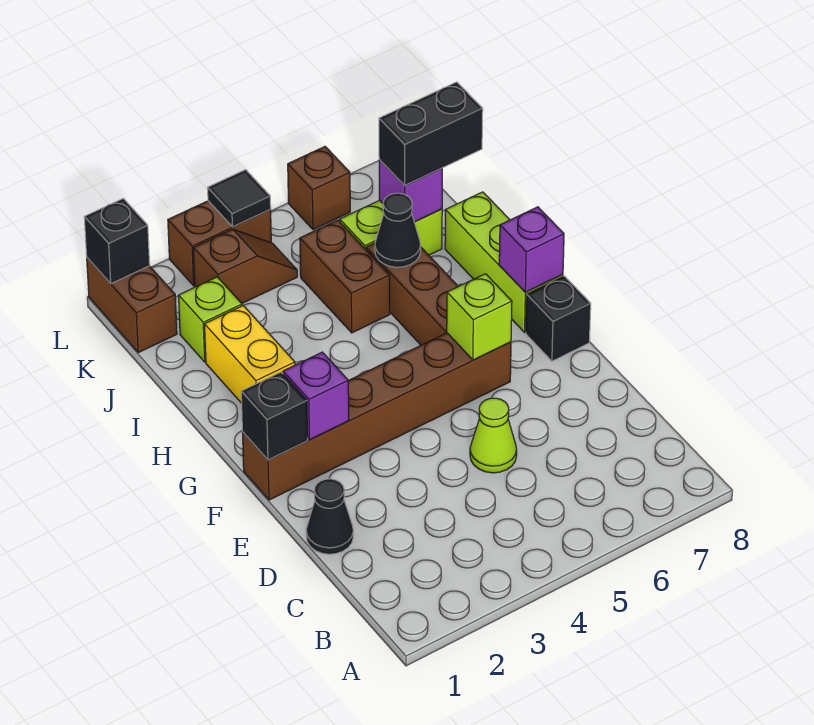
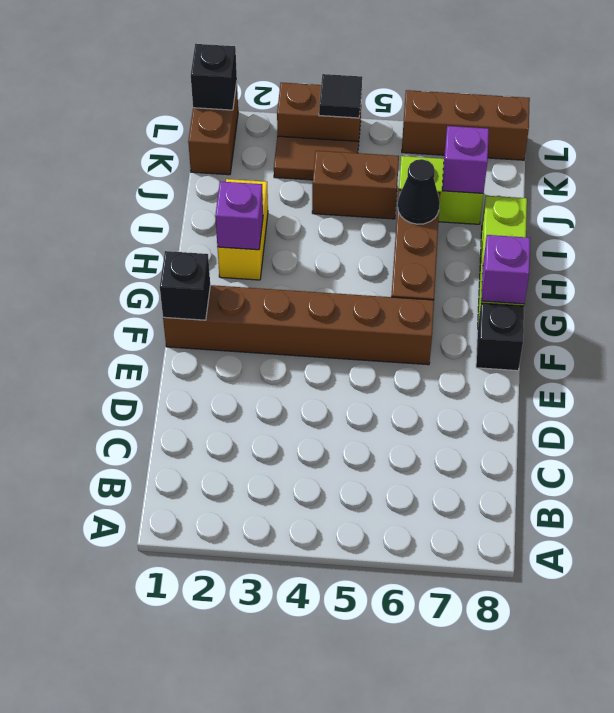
black 1x1 cone [306,479,353,554] -> none
lime 1x1 cone [470,398,517,473] -> none
purple 1x1 brick [283,352,349,440] -> purple 1x1 brick moved to [215,182,263,250]
lime 1x1 brick [447,274,512,360] -> none
brown 1x2 brick [300,220,390,333] -> brown 1x2 brick turned to [312,151,399,219]
lime 1x1 brick [179,277,242,362] -> none
black 1x2 brick [379,82,483,186] -> none
brown 1x2 slope [193,229,297,303] -> brown 1x2 tile [274,136,358,180]
brown 1x1 brick [288,147,350,230] -> brown 1x3 brick [402,90,530,160]

